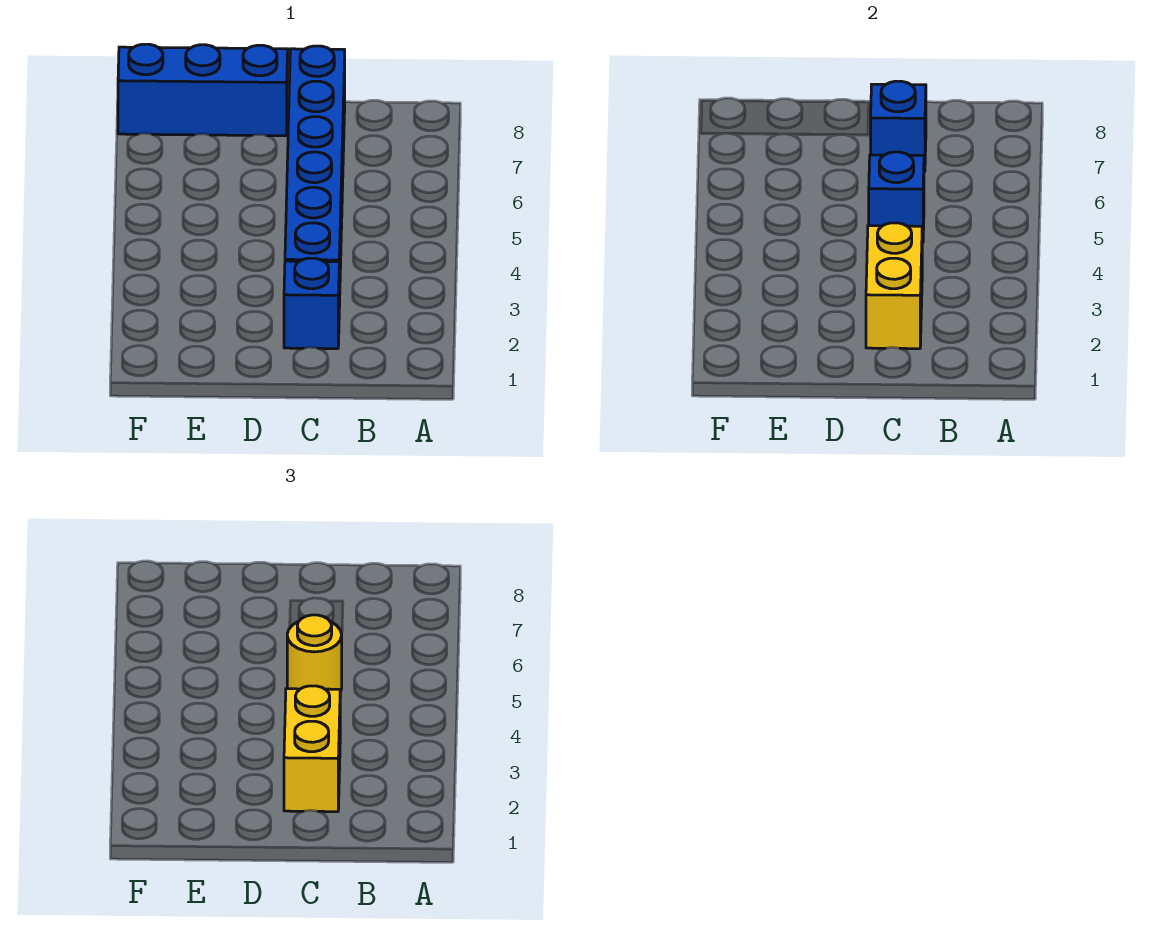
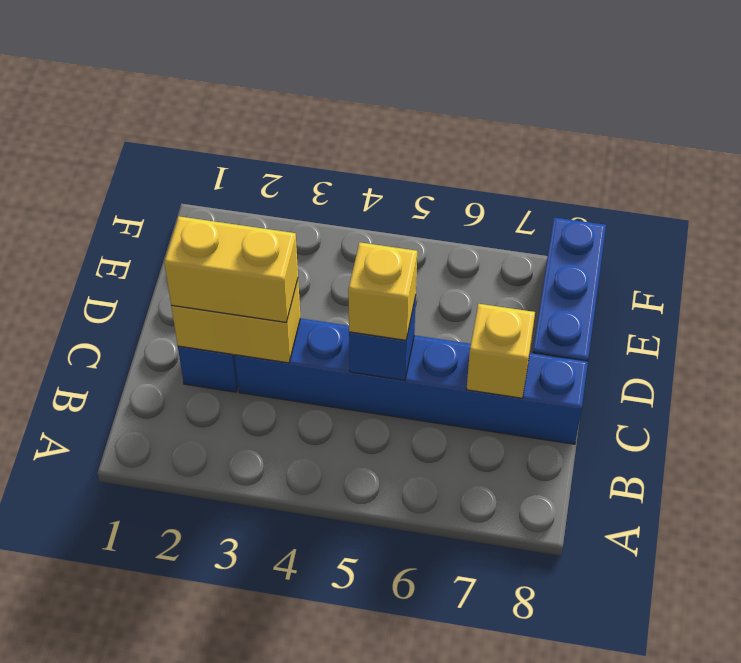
yellow 1x1 round brick [287,615,342,692] -> yellow 1x1 brick [348,242,417,340]
blue 1x1 brick [871,81,926,172] -> yellow 1x1 brick [467,304,535,398]

